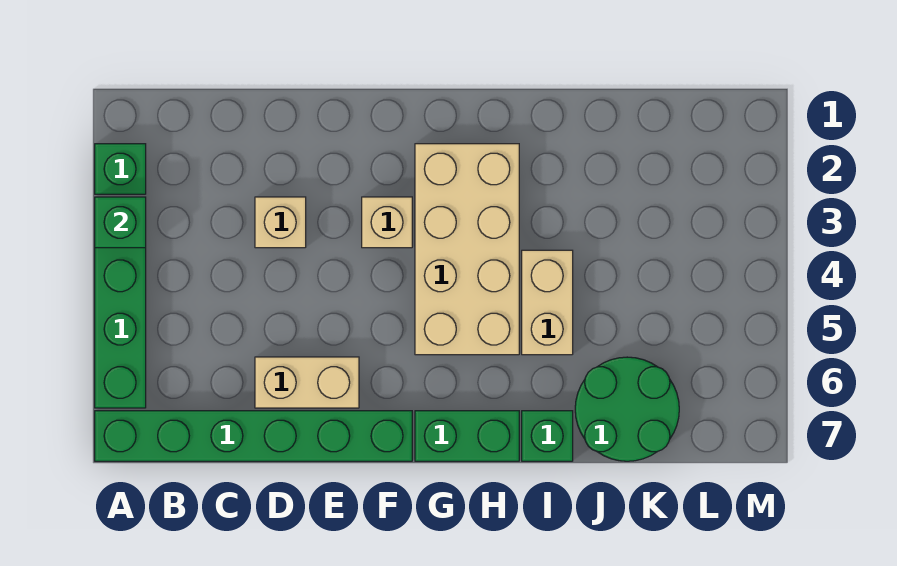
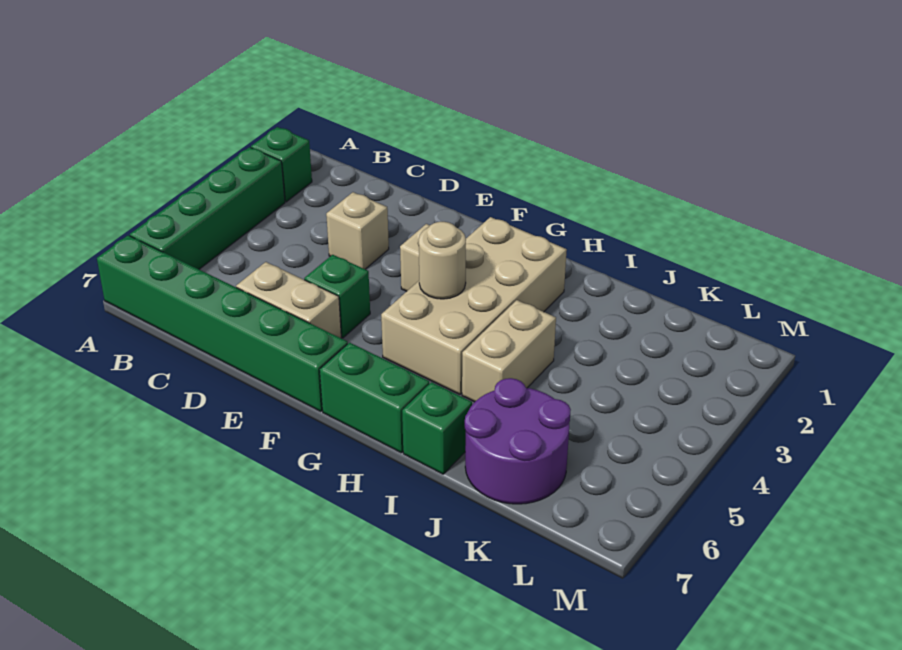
green 1x1 brick [95,197,146,248] -> green 1x1 brick moved to [304,255,370,338]
none -> tan 1x1 round brick [419,222,466,299]
green 2x2 round brick [575,357,679,461] -> purple 2x2 round brick [465,378,571,504]

